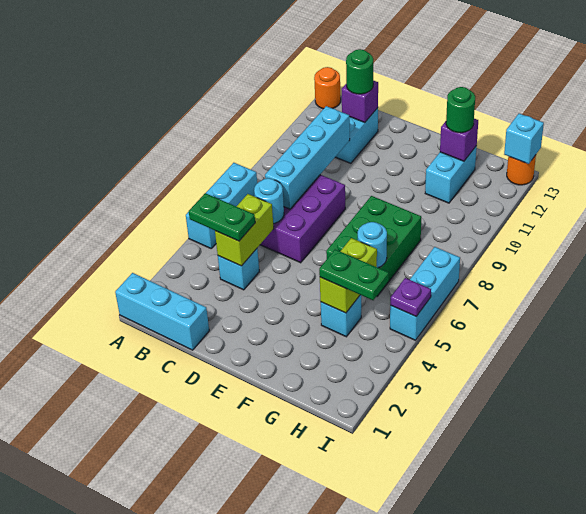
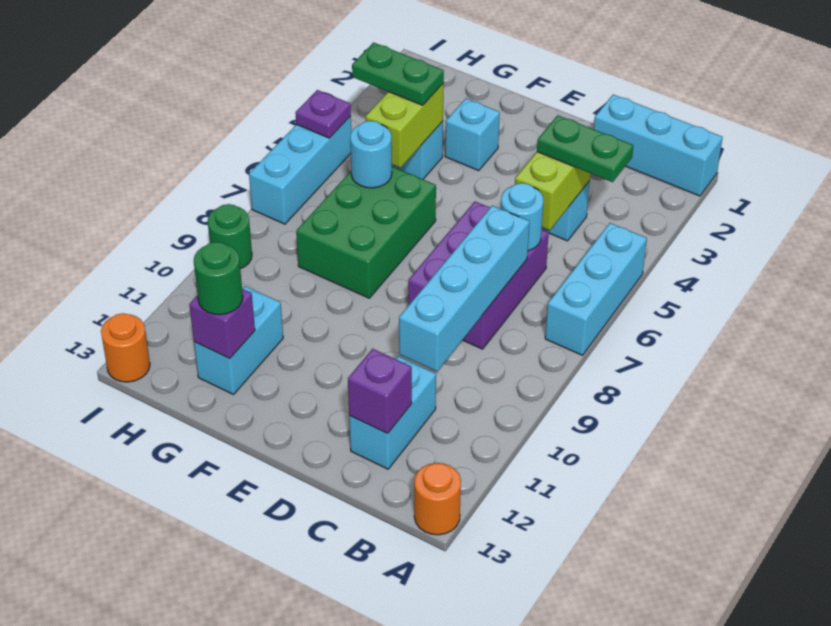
green 1x1 round brick [346,49,373,94] -> green 1x1 round brick moved to [208,204,252,269]
cyan 1x1 brick [504,114,544,164] -> cyan 1x1 brick moved to [445,99,500,170]

